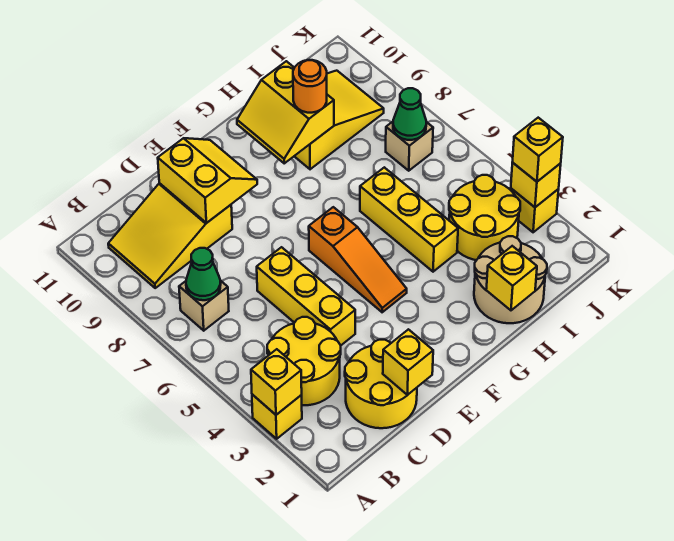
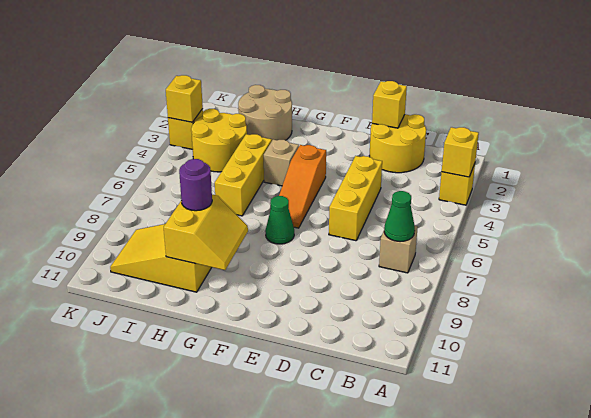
yellow 2x2 round brick [267,317,341,405] -> none
yellow 2x3 slope [108,183,232,288] -> none
yellow 2x2 slope [158,138,257,223] -> none
orange 1x3 slope [309,207,407,312] -> orange 1x3 slope turned to [279,145,326,228]
yellow 1x1 brick [486,246,537,310] -> none
orange 1x1 round brick [293,60,327,113] -> purple 1x1 round brick [179,159,212,211]
tan 1x1 brick [386,122,433,171] -> tan 1x1 brick moved to [264,140,299,186]
green 1x1 cone [393,88,426,140] -> green 1x1 cone moved to [265,196,294,244]
yellow 1x1 brick [512,118,563,182] -> none

